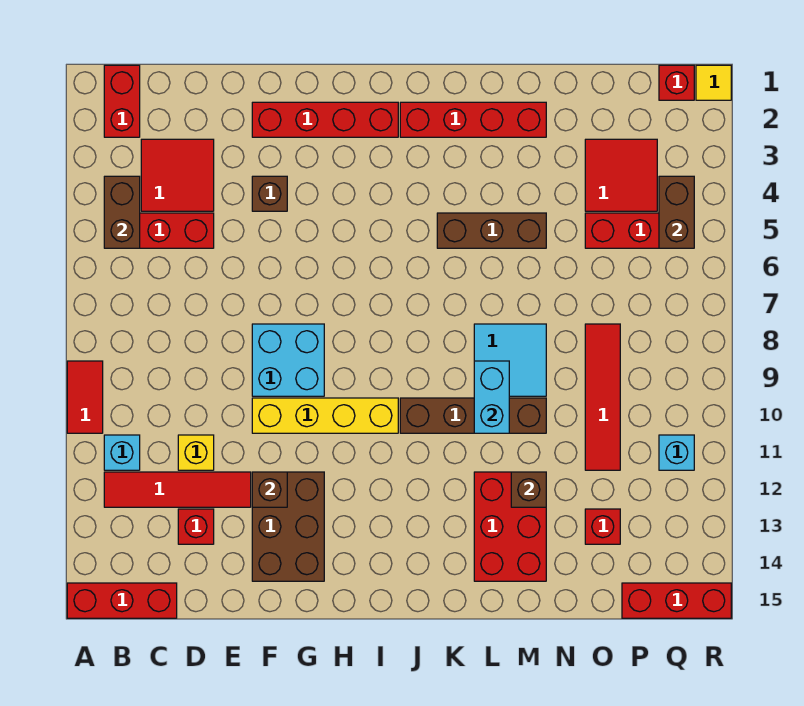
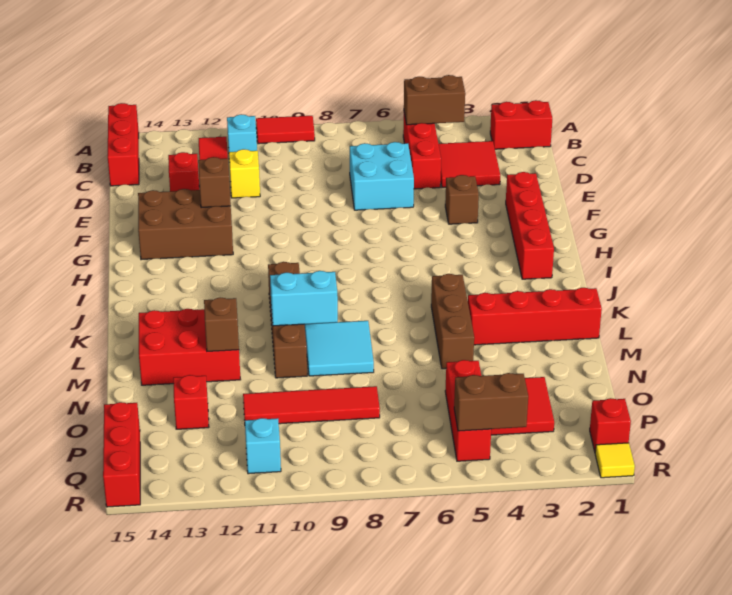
cyan 2x2 brick [252,324,324,396] -> cyan 2x2 brick moved to [350,142,414,210]
yellow 1x4 brick [252,398,398,433] -> none
red 1x4 brick [400,102,546,137] -> red 1x4 brick turned to [468,288,602,345]

